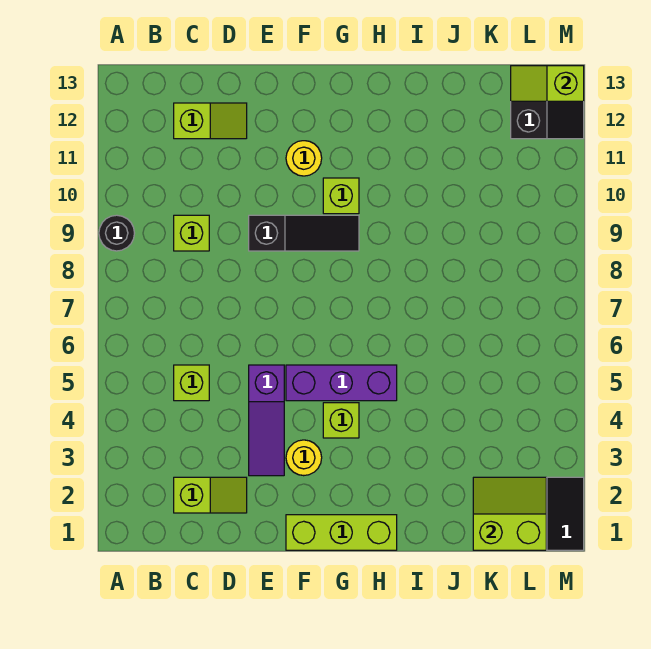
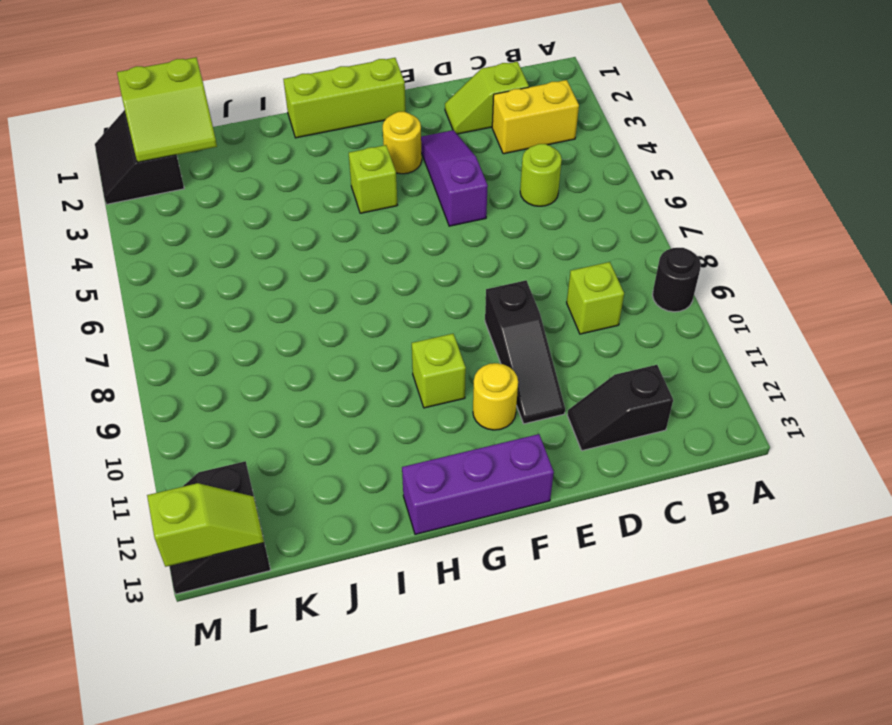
none -> yellow 1x2 brick [492,80,579,154]
lime 1x1 brick [174,365,209,401] -> lime 1x1 round brick [520,144,562,206]
lime 1x2 slope [174,103,247,139] -> black 1x2 slope [567,365,673,451]
black 1x3 slope [249,215,359,251] -> black 1x3 slope turned to [485,280,565,424]
purple 1x3 brick [286,365,397,401] -> purple 1x3 brick moved to [402,434,554,534]

